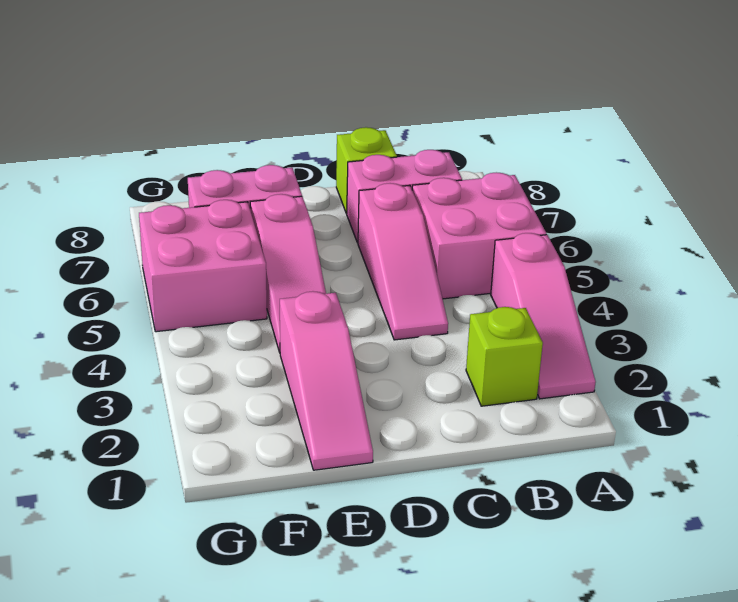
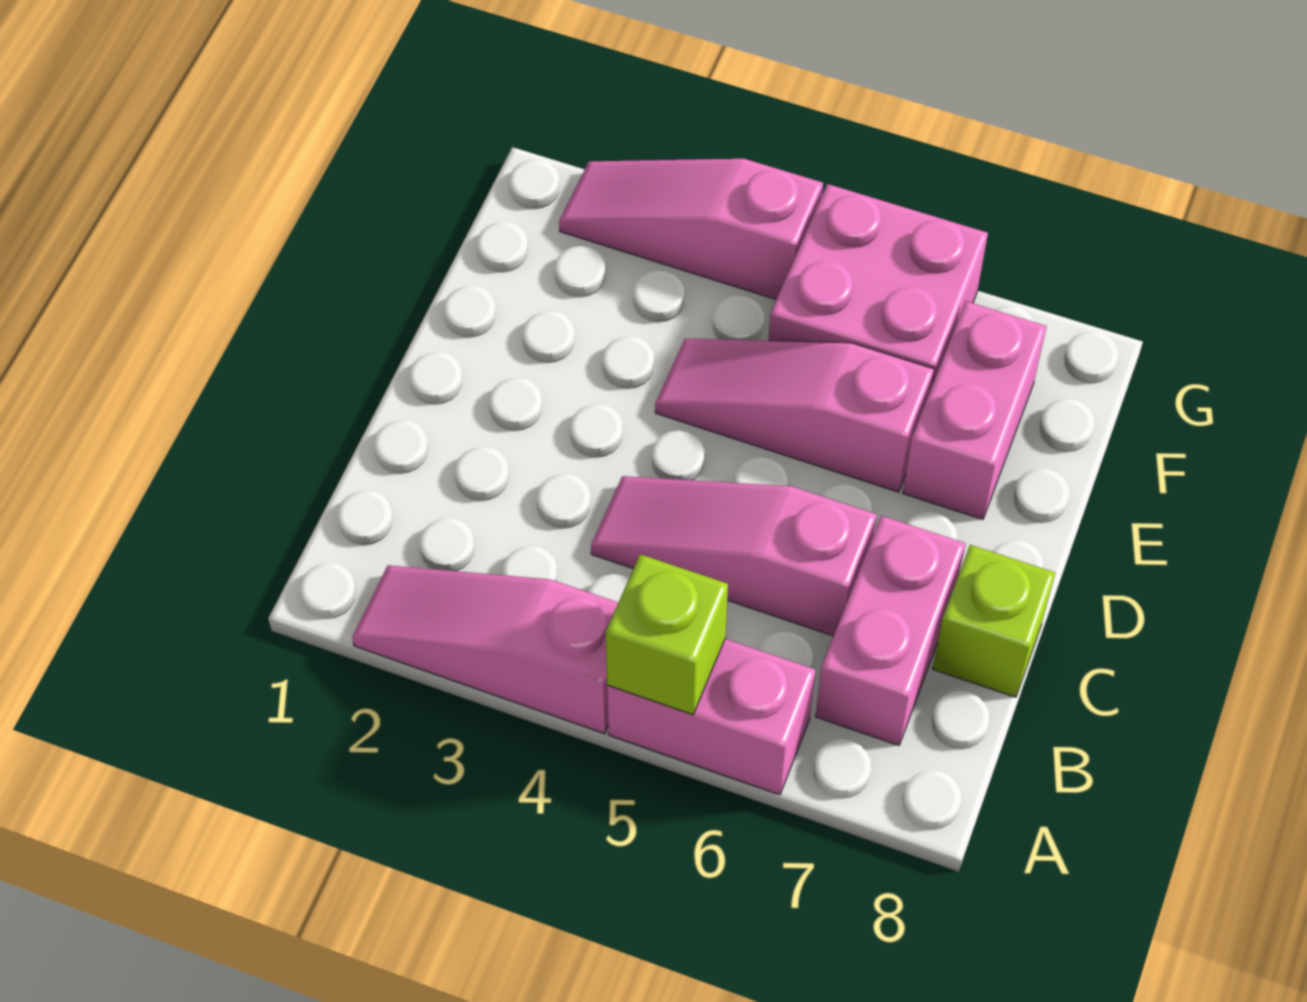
pink 2x2 brick [412,172,546,299] -> pink 1x2 brick [607,639,815,795]
lime 1x1 brick [466,307,543,406] -> lime 1x1 brick moved to [606,554,728,715]
pink 1x3 slope [280,291,373,470] -> pink 1x3 slope moved to [559,159,823,299]

